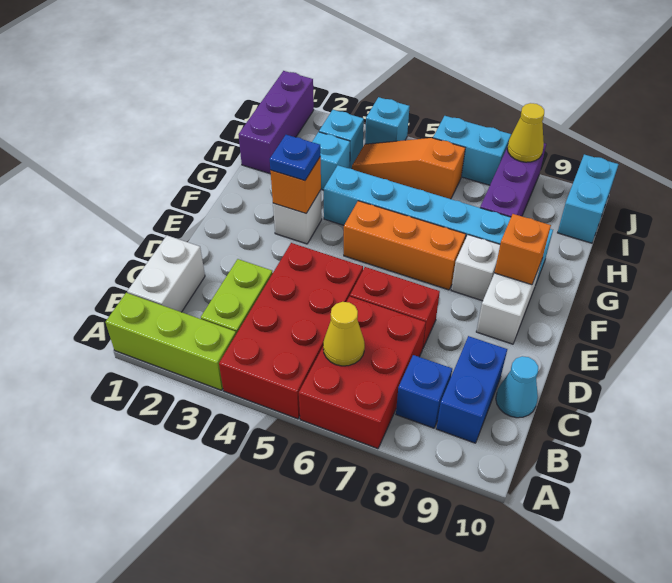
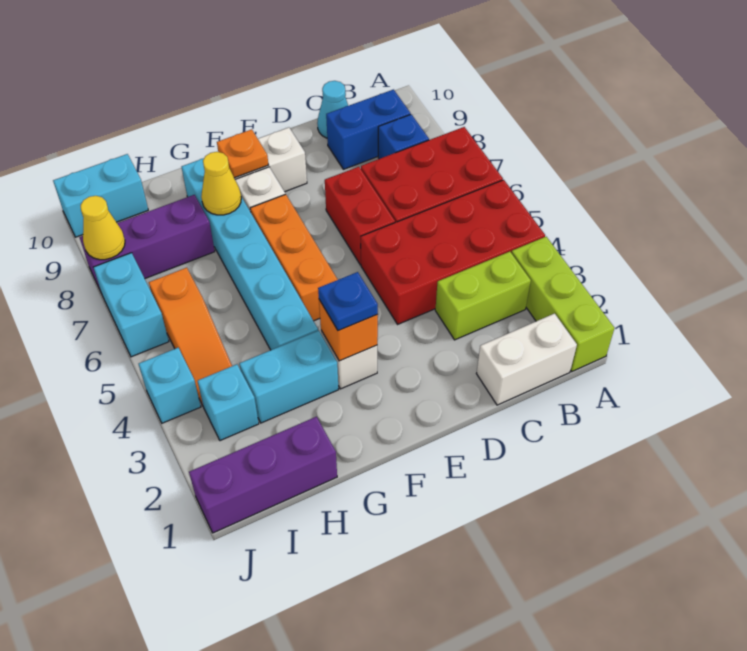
yellow 1x1 cone [323,302,365,366] -> yellow 1x1 cone moved to [201,152,241,215]
orange 1x1 brick [495,214,551,285] -> orange 1x1 plate [217,129,268,178]
cyan 1x1 brick [312,132,350,190] -> cyan 1x2 brick [239,331,339,423]

